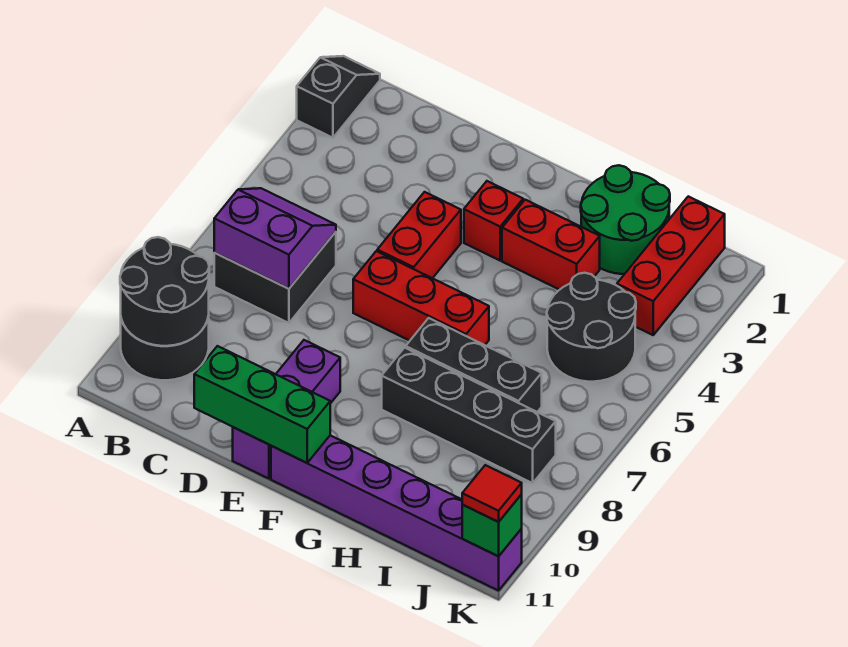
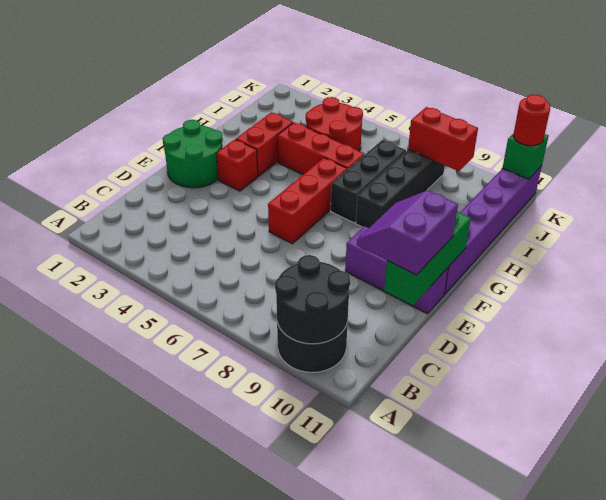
black 1x2 slope [297,56,380,138] -> none
black 2x2 brick [214,232,336,323] -> none
purple 2x2 slope [214,188,336,289] -> purple 2x2 slope moved to [357,190,458,275]
red 1x2 brick [377,192,461,278] -> red 1x2 brick moved to [408,107,478,171]
green 2x2 round brick [581,165,670,274] -> green 2x2 round brick moved to [163,120,223,188]
black 2x2 round brick [547,273,636,382] -> red 2x2 round brick [306,97,363,151]
red 1x3 brick [617,196,725,335] -> red 1x3 brick moved to [277,122,364,174]
red 1x1 tile [462,465,522,522] -> red 1x1 round brick [513,94,550,146]

